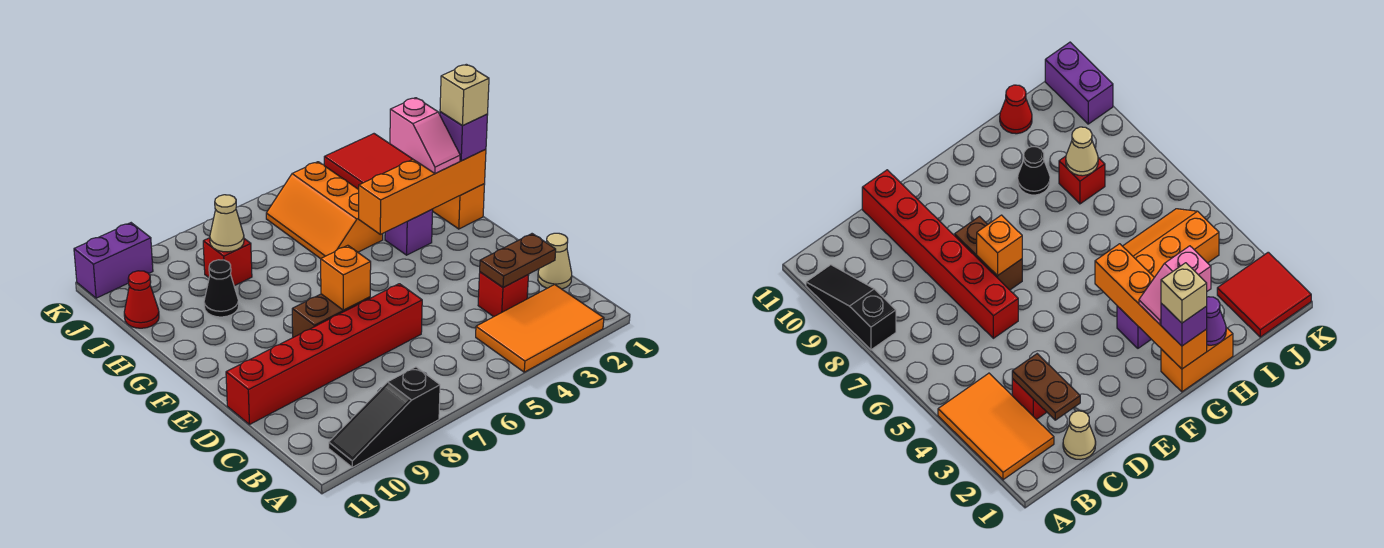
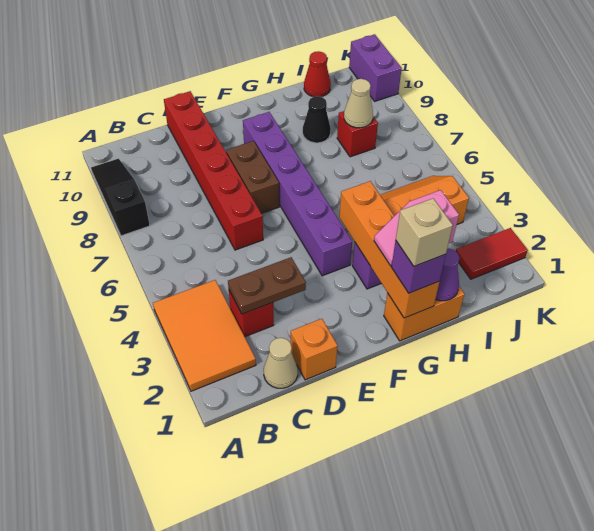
brown 1x2 plate [480,234,556,288] -> brown 1x2 plate turned to [228,257,306,314]
orange 1x1 brick [321,245,371,310] -> orange 1x1 brick moved to [291,319,338,380]
none -> purple 1x6 brick [243,112,352,276]
red 2x2 tile [324,134,412,189] -> red 1x2 tile [456,228,528,279]

